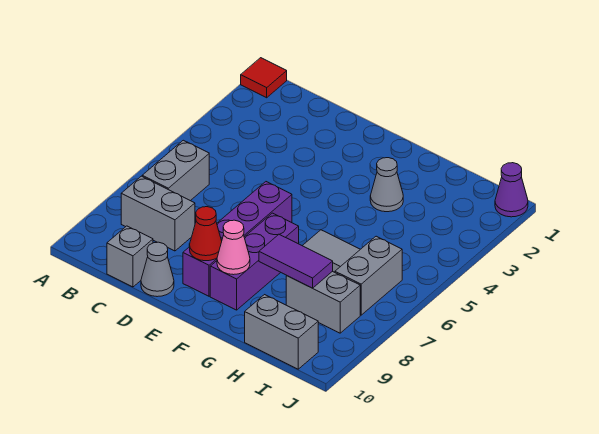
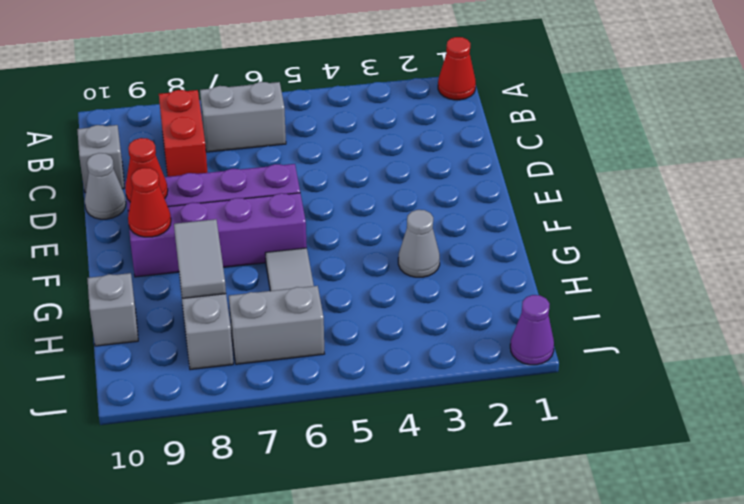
red 1x1 tile [241,58,287,98] -> red 1x1 cone [438,37,476,100]
grey 1x2 brick [121,176,195,251] -> red 1x2 brick [159,90,208,177]
purple 1x3 brick [210,213,299,310] -> purple 1x4 brick [128,193,307,277]
pink 1x1 cone [217,220,250,275] -> red 1x1 cone [128,168,171,237]
purple 1x2 tile [259,234,333,288] -> grey 1x2 tile [174,219,226,298]
grey 1x2 brick [245,295,318,369] -> grey 1x1 brick [87,273,138,346]

